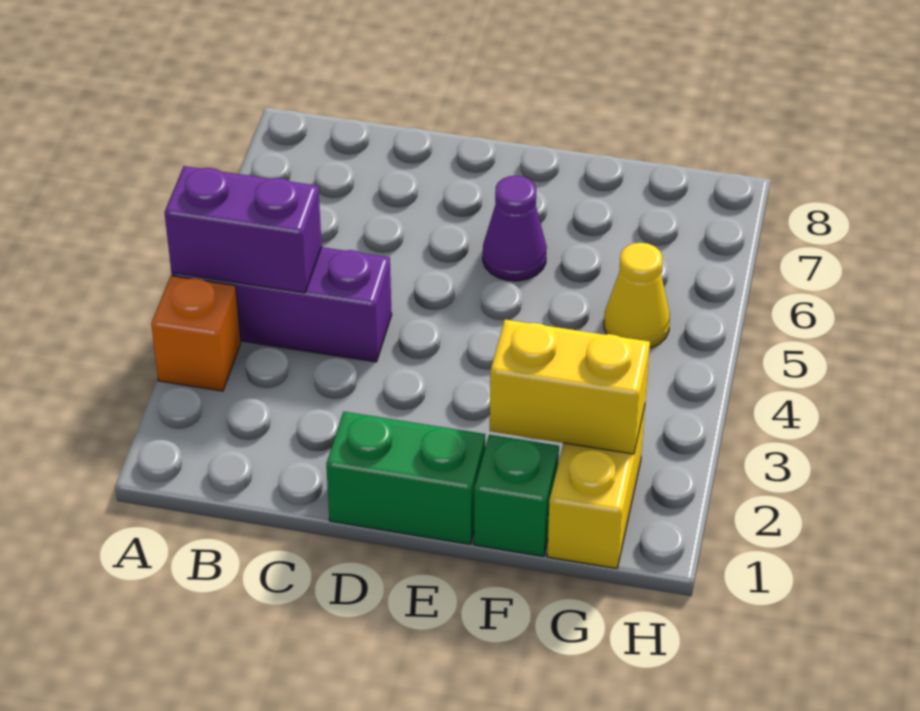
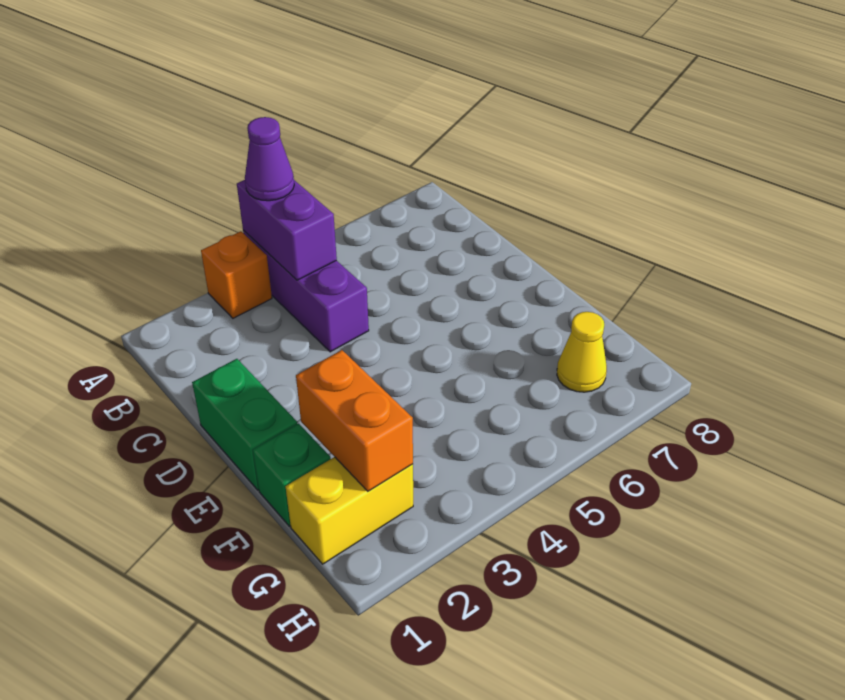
purple 1x1 cone [483,176,547,281] -> purple 1x1 cone moved to [245,117,294,201]
yellow 1x2 brick [490,319,650,454] -> orange 1x2 brick [296,350,413,491]
yellow 1x1 cone [604,243,670,348] -> yellow 1x1 cone moved to [557,312,607,392]

